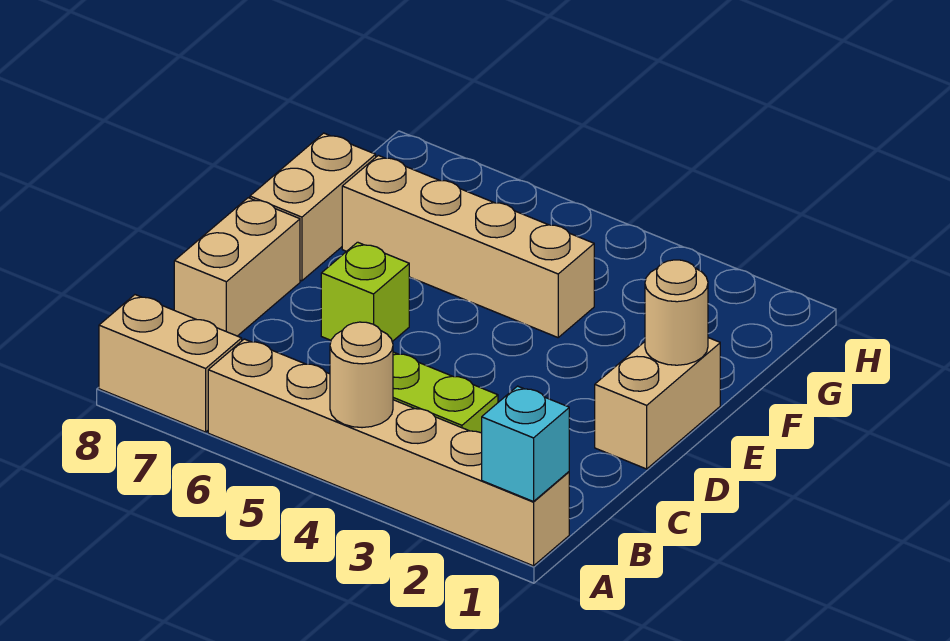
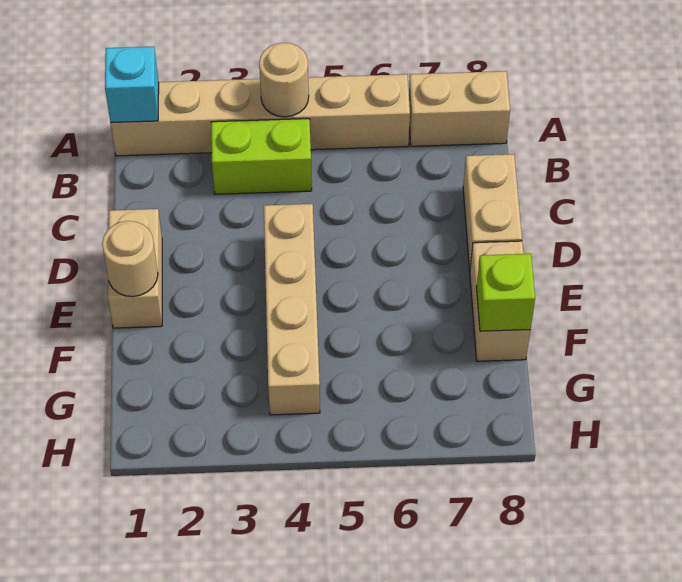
lime 1x1 brick [321,242,409,342] -> lime 1x1 brick moved to [477,254,535,331]
tan 1x4 brick [342,155,594,337] -> tan 1x4 brick turned to [264,204,320,415]

